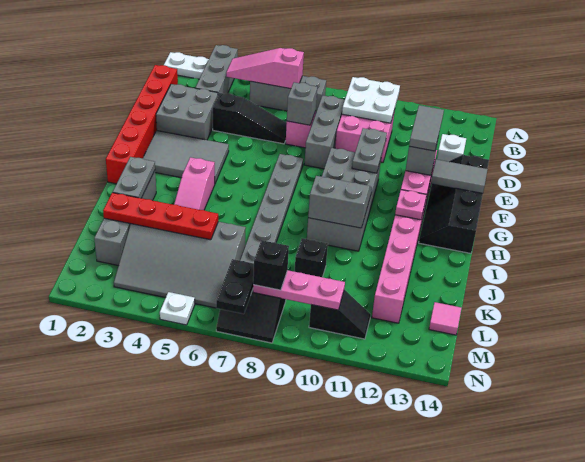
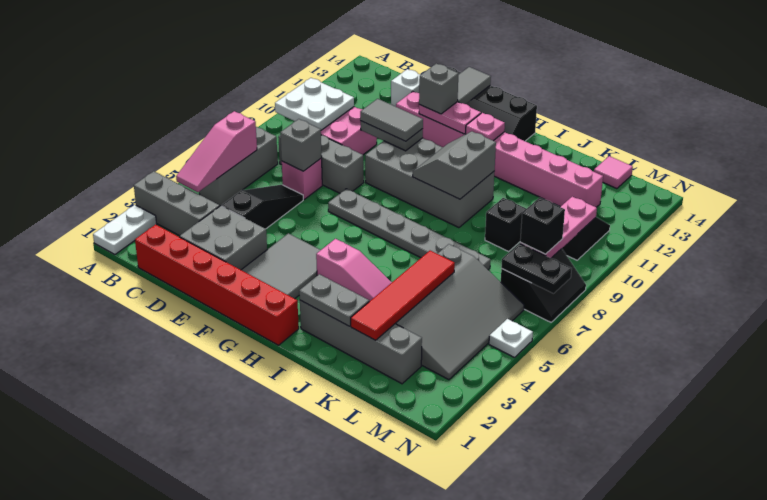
grey 1x2 tile [409,105,444,151] -> grey 1x2 tile moved to [360,99,423,141]
red 1x4 plate [103,193,218,240] -> red 1x4 tile [351,251,455,340]

